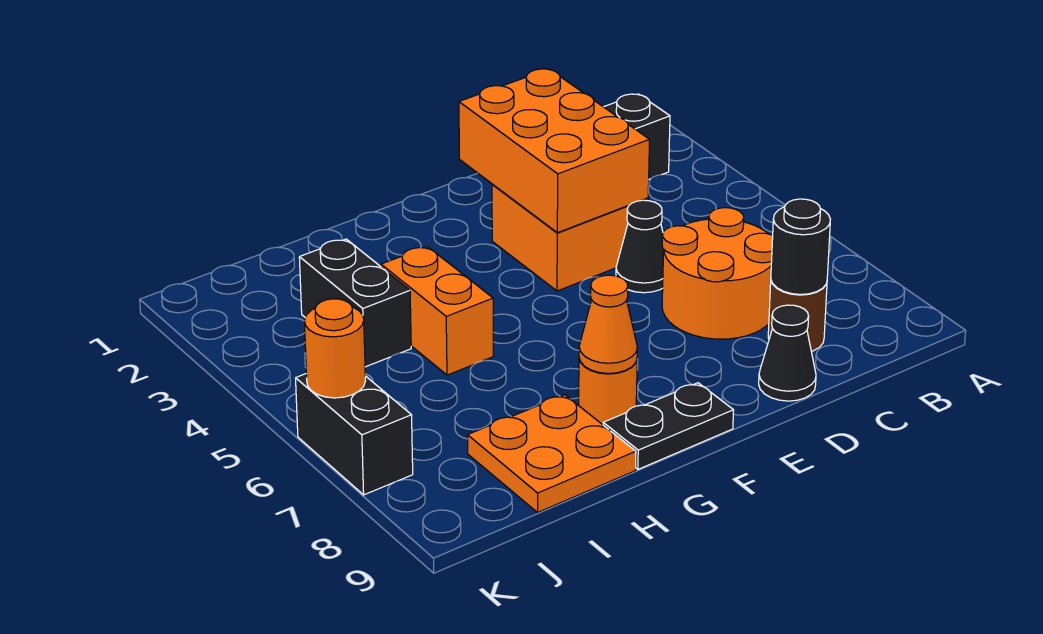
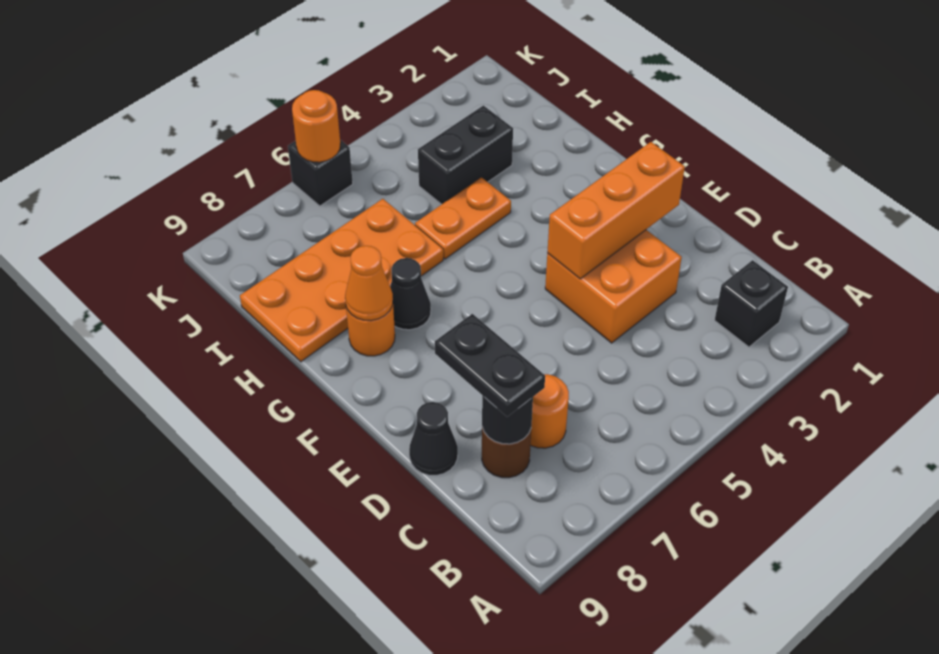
orange 2x2 round brick [662,208,773,339] -> orange 1x1 round brick [530,374,569,448]
orange 2x3 brick [459,69,650,233] -> orange 1x3 brick [547,142,685,279]
black 1x1 cone [616,200,664,293] -> black 1x1 cone moved to [390,258,431,330]
black 1x2 plate [603,383,734,469] -> black 1x2 plate moved to [435,314,545,417]
orange 1x2 brick [381,247,493,375] -> orange 1x2 plate [415,177,511,259]
orange 2x2 plate [468,395,636,513] -> orange 2x4 plate [240,199,443,362]
black 1x2 brick [296,374,413,495] -> black 1x1 brick [288,140,353,206]

